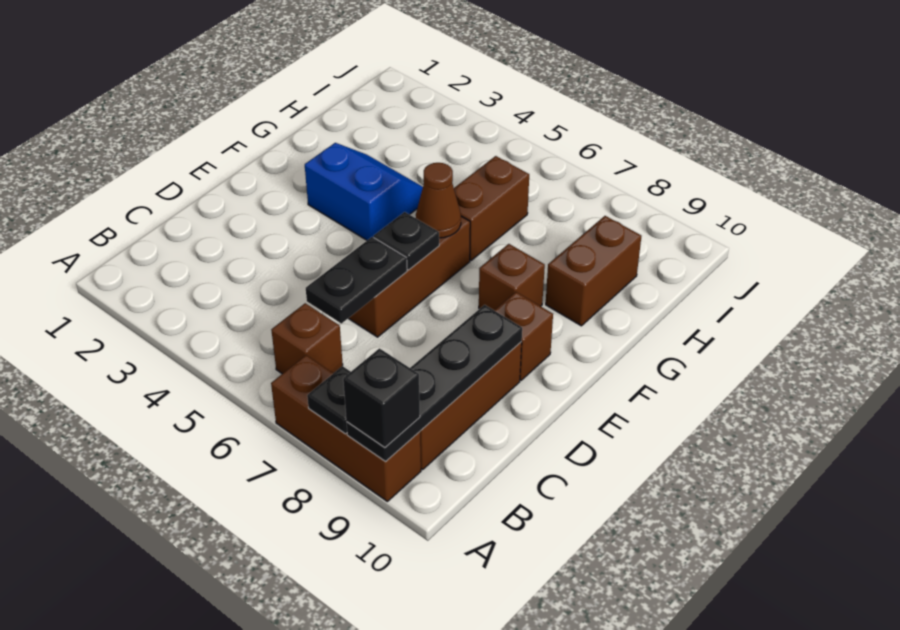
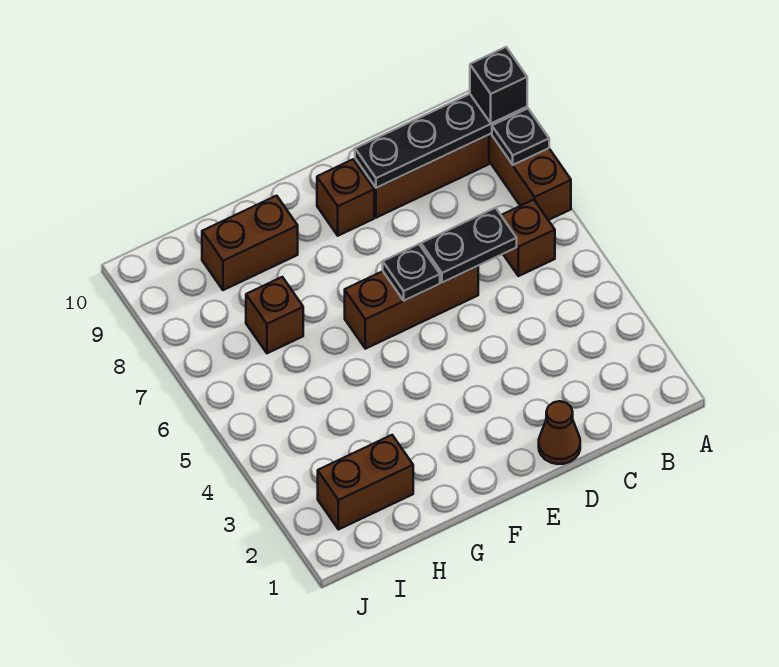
blue 2x2 slope [305,143,423,240] -> none
brown 1x1 cone [416,163,461,238] -> brown 1x1 cone moved to [539,401,580,464]
brown 1x1 brick [479,244,545,310] -> brown 1x1 brick moved to [246,277,303,353]
brown 1x2 brick [454,156,529,260] -> brown 1x2 brick moved to [318,435,413,530]

